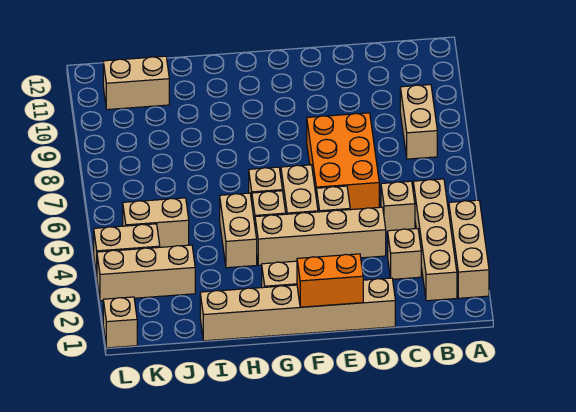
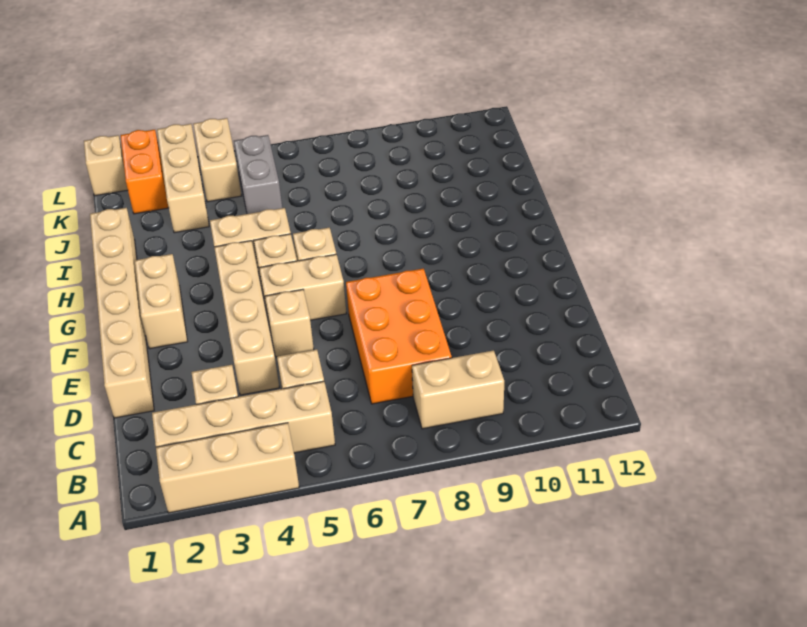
orange 2x3 brick [307,113,379,210] -> orange 2x3 brick turned to [346,269,452,404]
orange 1x2 brick [297,254,363,307] -> orange 1x2 brick moved to [121,130,169,214]
tan 1x2 brick [123,198,189,247] -> grey 1x2 brick [234,135,282,214]
tan 1x2 brick [103,56,169,110] -> none

